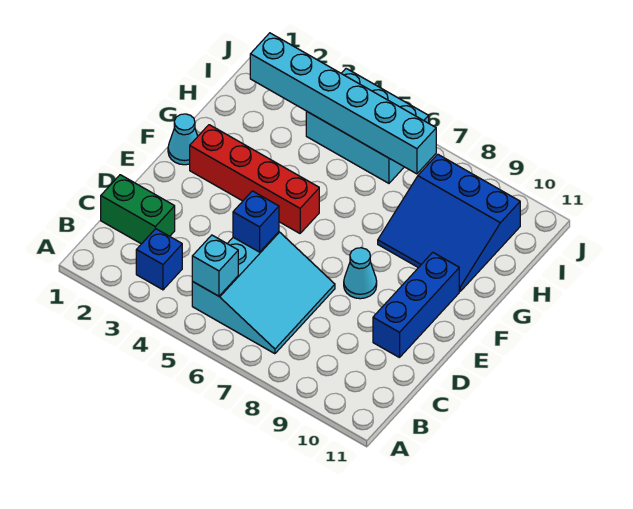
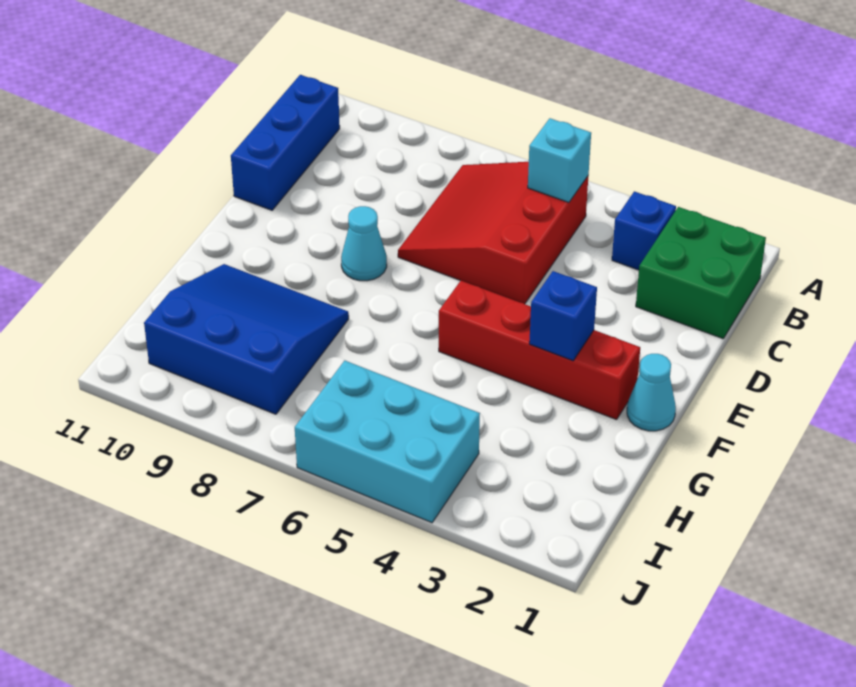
cyan 3x3 slope [192,232,335,354] -> red 3x3 slope [398,162,588,304]
green 1x2 brick [101,175,175,244] -> green 2x2 brick [636,207,766,339]
blue 1x1 brick [233,191,279,252] -> blue 1x1 brick moved to [529,271,597,361]
blue 1x3 brick [373,252,459,358] -> blue 1x3 brick moved to [231,75,340,210]
cyan 1x6 brick [250,33,436,174] -> none

